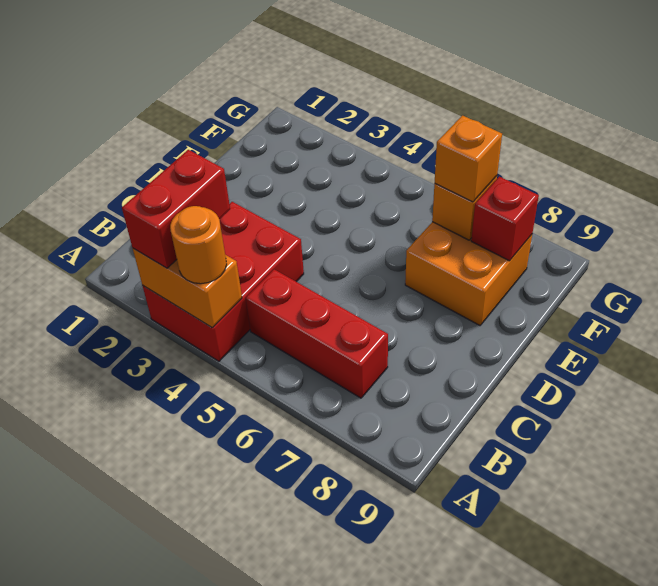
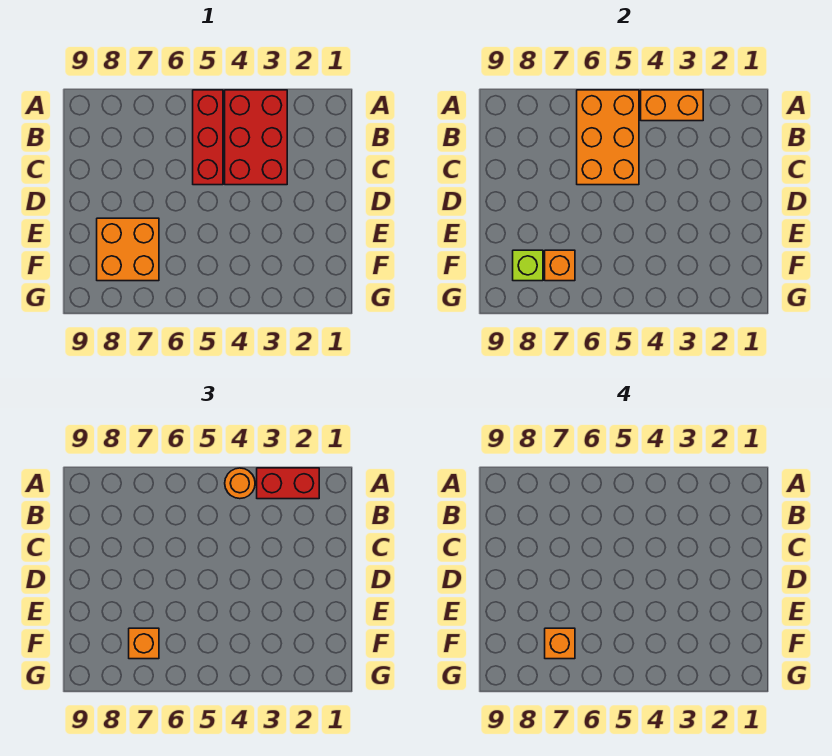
red 1x2 brick [122,150,230,268] -> red 1x2 brick turned to [257,468,319,499]
none -> orange 2x3 brick [577,90,639,185]
red 1x3 brick [246,269,388,398] -> red 1x3 brick turned to [193,90,223,185]
none -> orange 1x1 brick [545,628,575,659]
red 1x1 brick [471,177,539,261] -> lime 1x1 brick [513,250,543,281]

